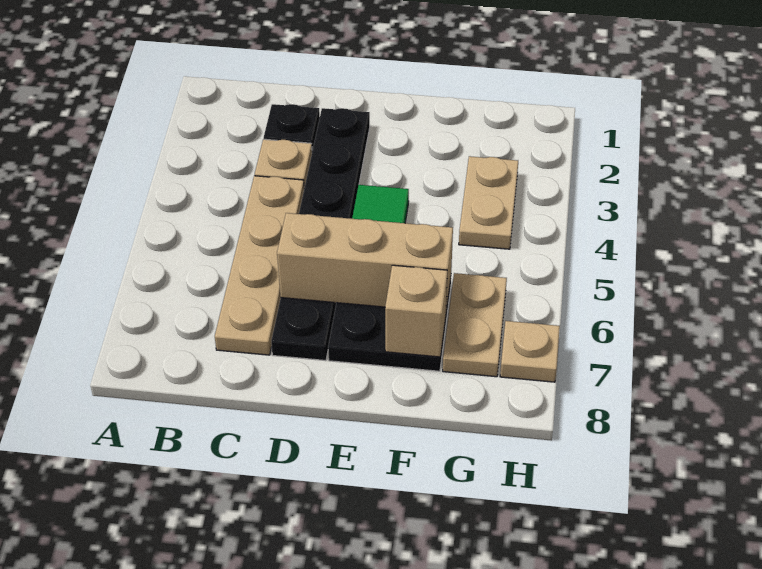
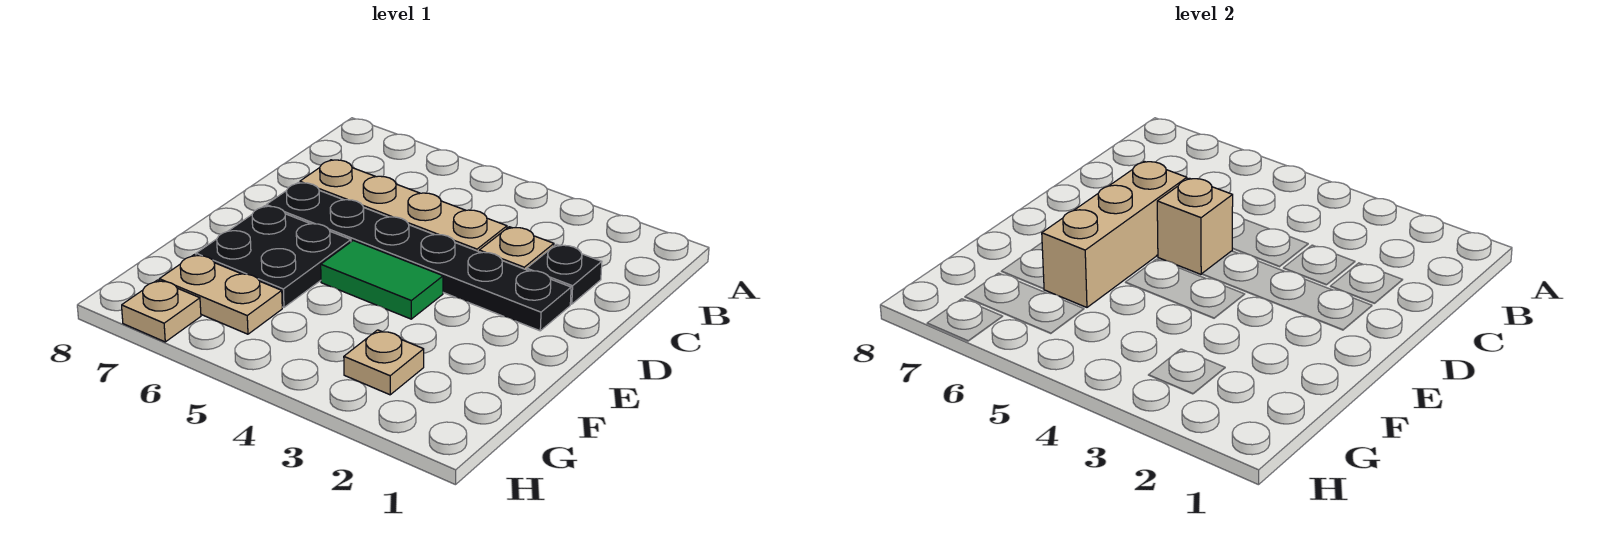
tan 1x1 brick [385,265,447,357] -> tan 1x1 brick moved to [1157,178,1233,274]
tan 1x2 plate [459,156,518,249] -> tan 1x1 plate [344,330,424,395]

